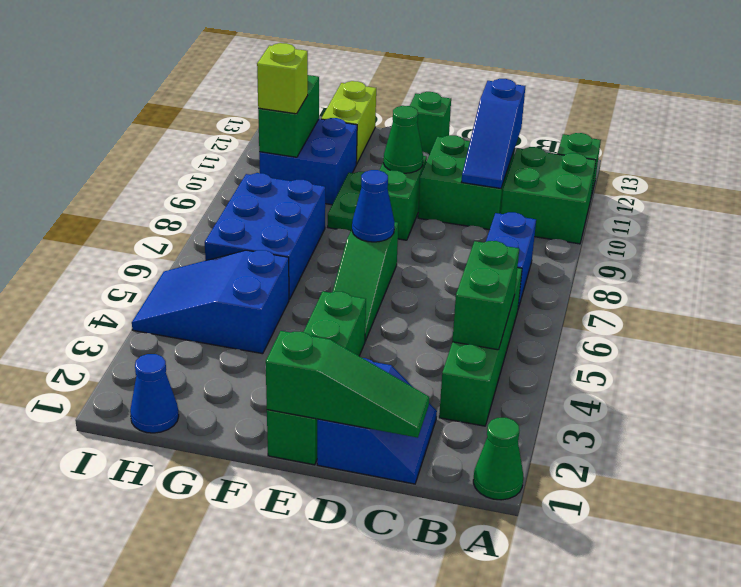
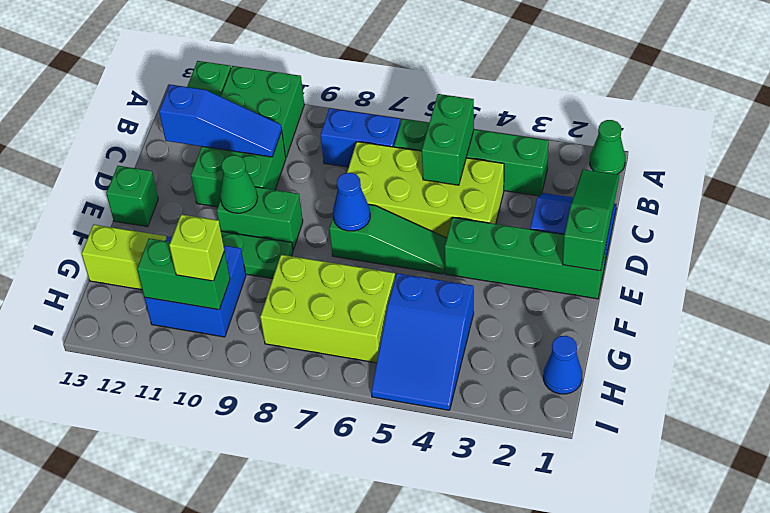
green 1x2 brick [452,241,519,350] -> green 1x2 brick turned to [422,94,474,185]
none -> lime 2x4 brick [347,142,504,238]
blue 2x3 brick [205,173,325,299] -> lime 2x3 brick [260,255,395,363]

